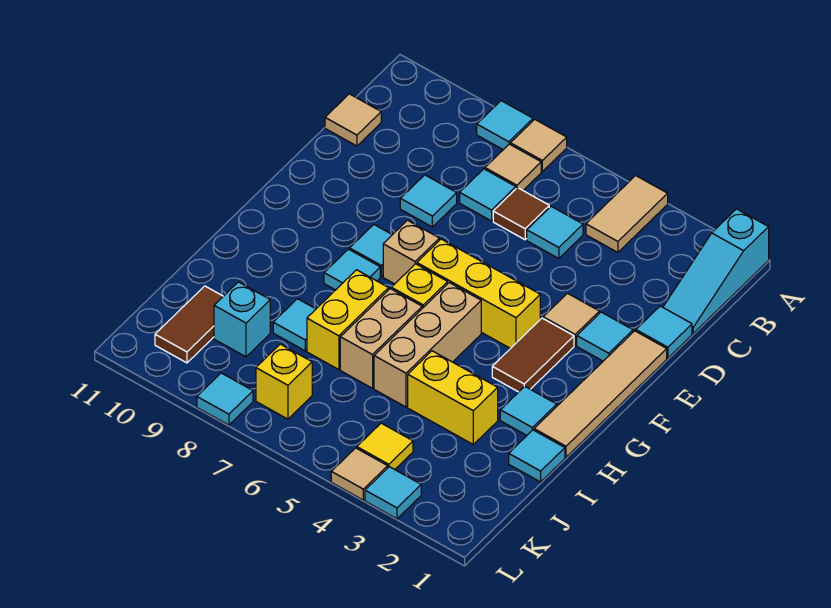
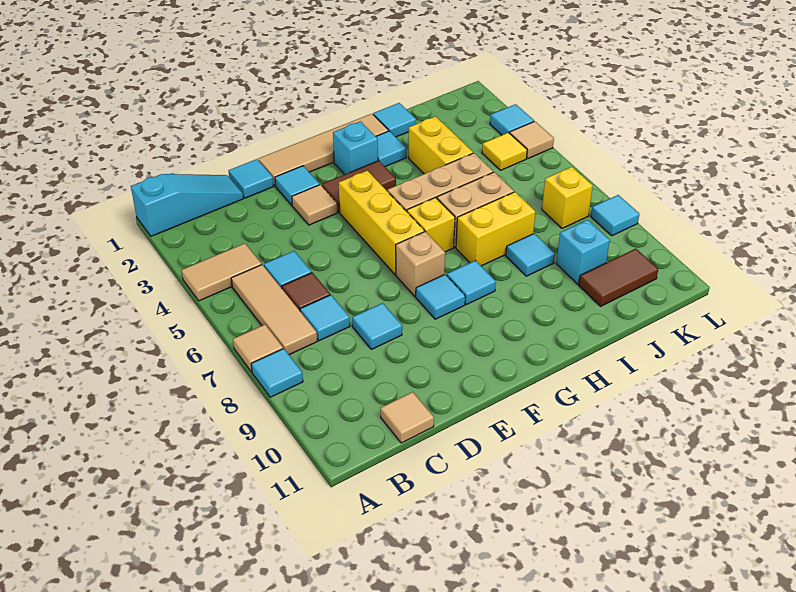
tan 1x1 tile [485,144,541,190] -> tan 1x3 tile [231,265,317,355]
none -> cyan 1x1 brick [333,121,378,174]

